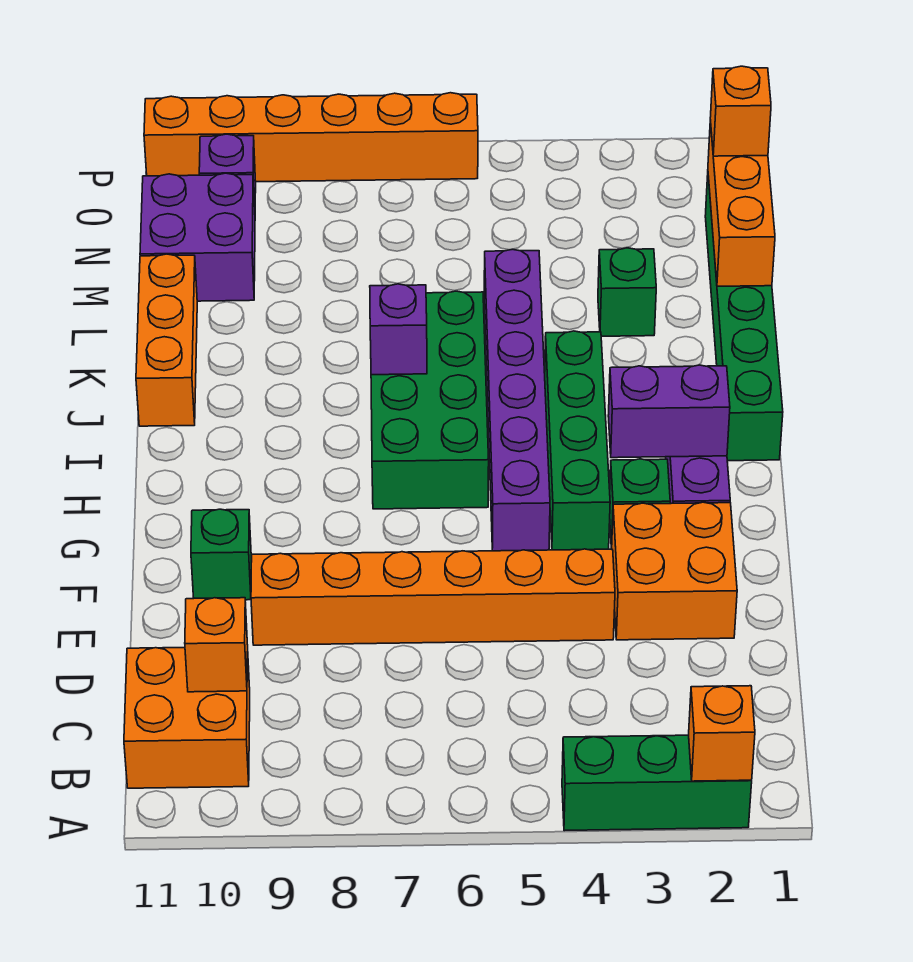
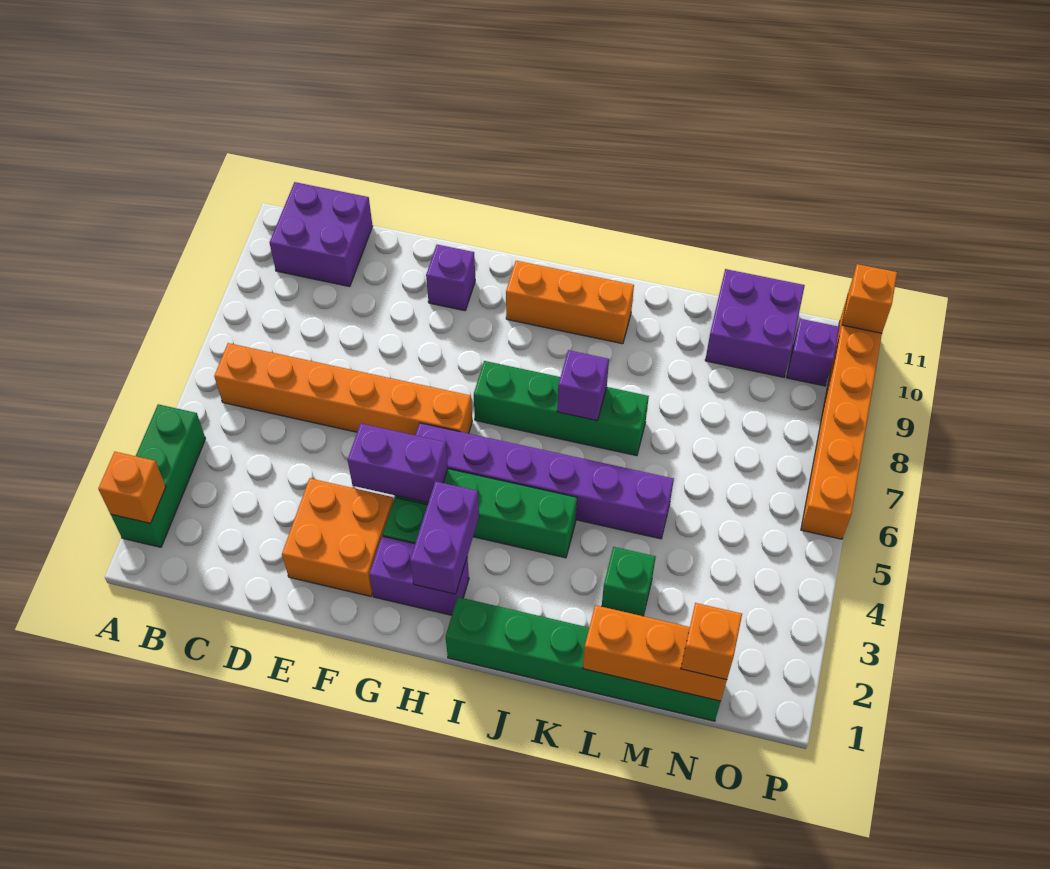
orange 2x2 brick [124,648,250,788] -> purple 2x2 brick [270,182,373,287]
orange 1x1 brick [185,598,248,692] -> orange 1x1 brick moved to [842,264,897,333]
orange 1x6 brick [251,549,615,645] -> orange 1x6 brick turned to [214,343,472,435]
none -> purple 1x2 brick [348,424,448,503]
green 1x1 brick [191,509,251,600] -> purple 1x1 brick [426,245,475,311]
green 2x4 brick [371,291,489,509] -> green 1x4 brick [474,361,649,456]
orange 1x3 brick [136,254,197,426] -> orange 1x3 brick moved to [506,261,634,344]

